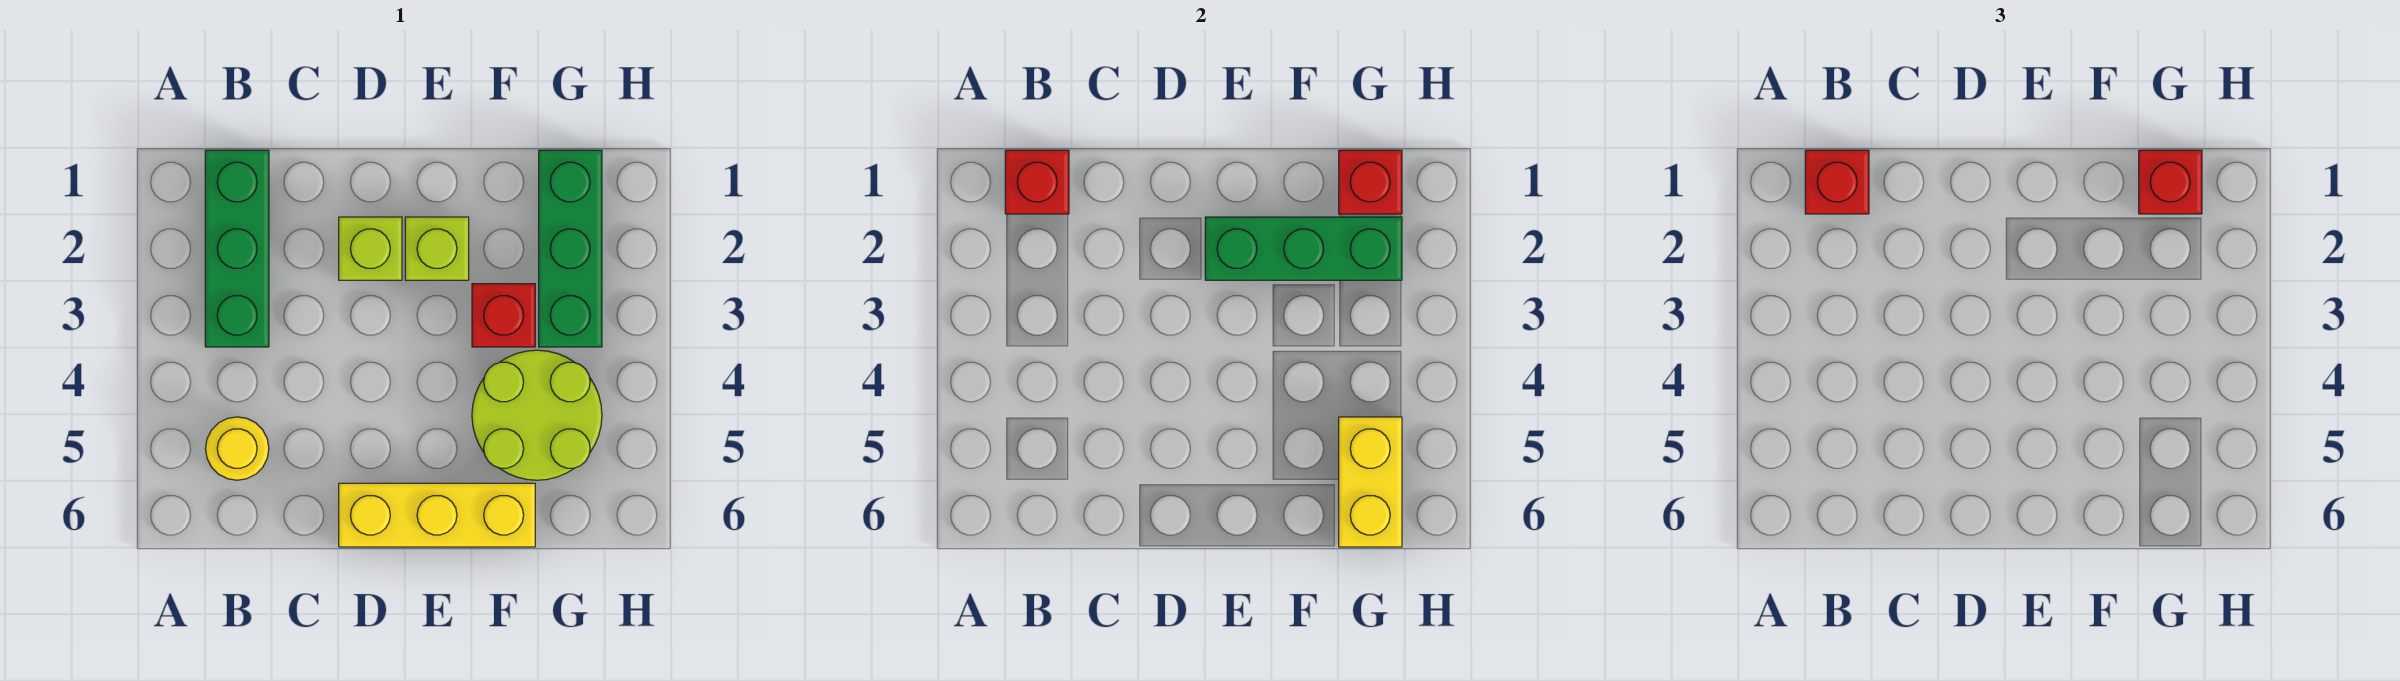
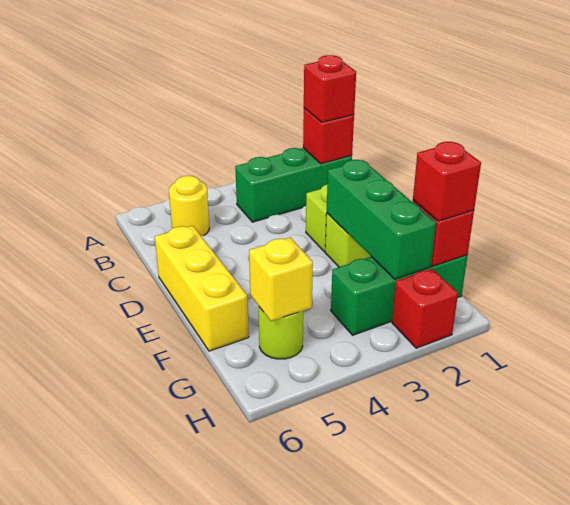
red 1x1 brick [472,284,535,347] -> red 1x1 brick moved to [392,269,458,348]
lime 2x2 round brick [472,350,602,480] -> lime 1x1 round brick [258,306,303,359]
yellow 1x2 brick [1339,417,1402,547] -> yellow 1x1 brick [249,237,313,321]

